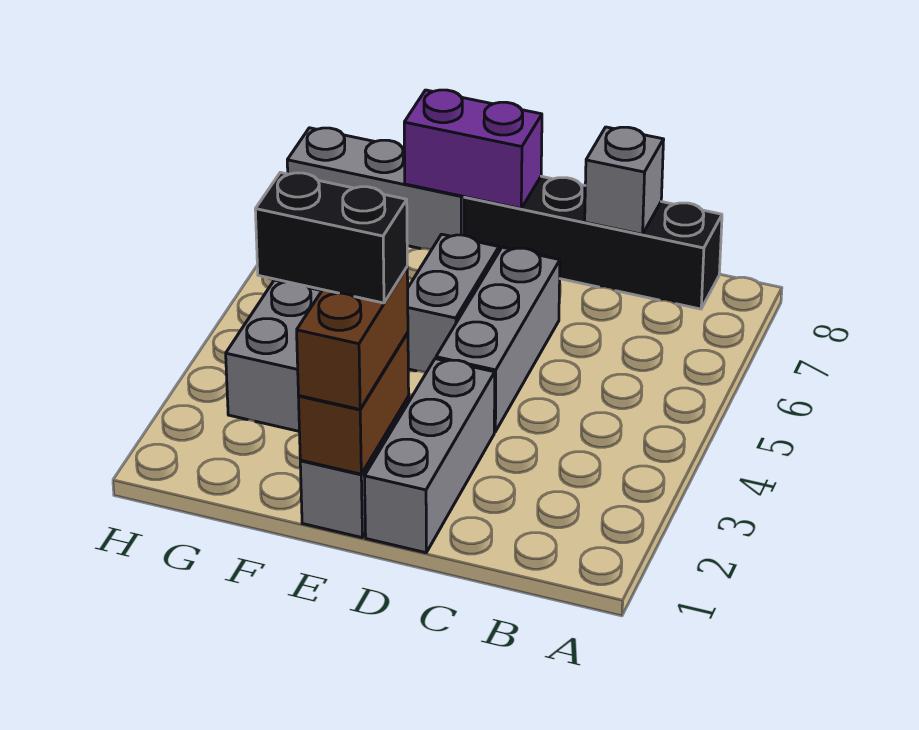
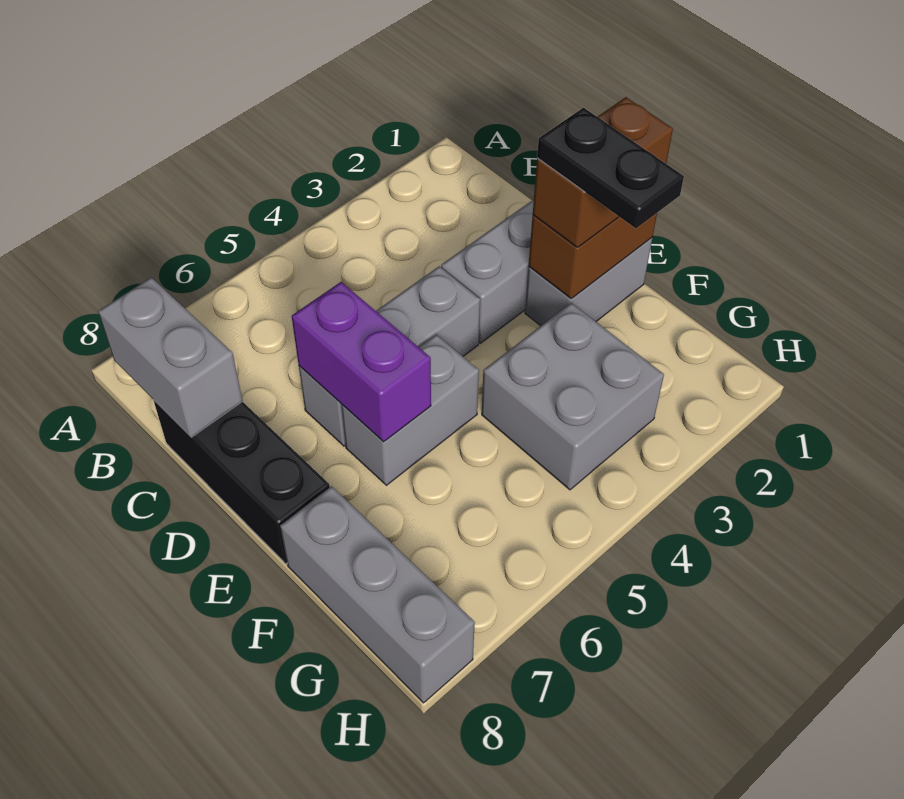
black 1x4 brick [464,176,722,309] -> black 1x3 brick [153,400,330,564]
grey 1x1 brick [585,127,664,234] -> grey 1x2 brick [98,277,242,437]
black 1x2 brick [255,172,407,303] -> black 1x2 plate [537,108,684,228]
purple 1x2 brick [404,90,542,209] -> purple 1x2 brick moved to [292,282,431,442]

